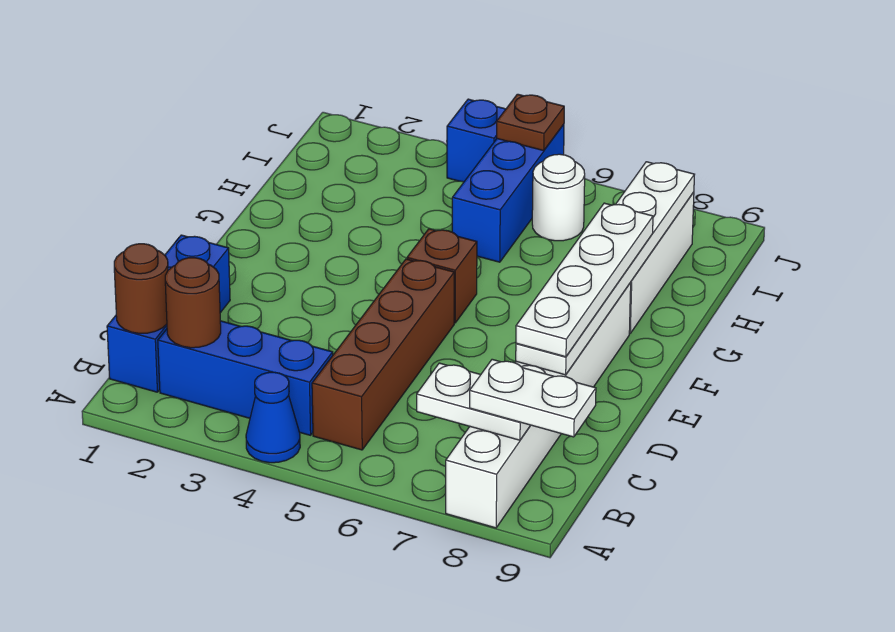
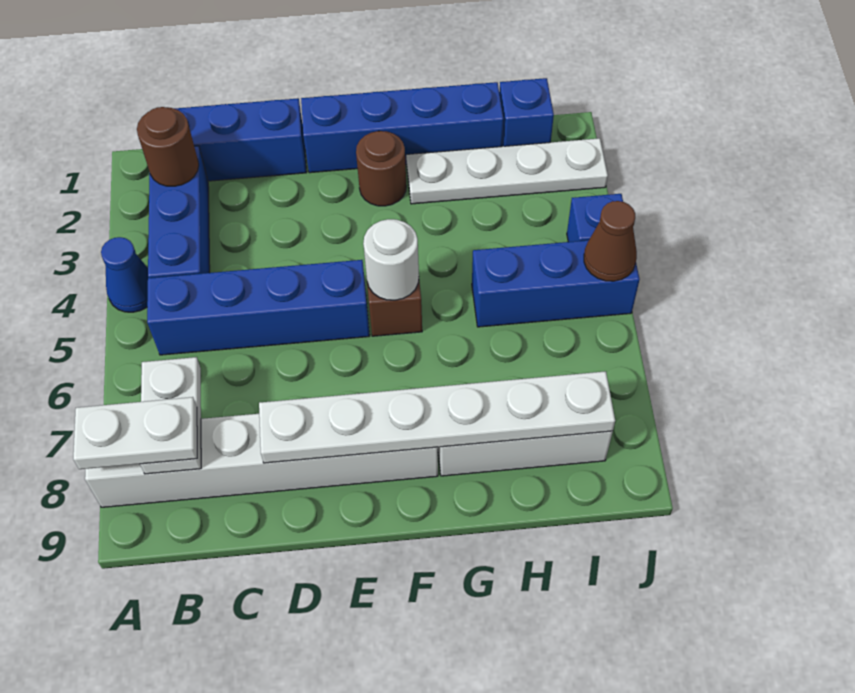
brown 1x1 round brick [114,244,168,333] -> brown 1x1 round brick moved to [356,131,406,206]
brown 1x4 brick [312,259,454,450] -> blue 1x4 brick [147,260,370,355]
white 1x2 plate [470,359,596,437] -> white 1x2 plate turned to [73,397,197,469]
white 1x4 plate [516,203,653,357] -> white 1x4 plate moved to [406,138,608,204]
none -> blue 1x4 brick [301,82,503,173]
none -> blue 1x1 brick [499,78,554,146]
white 1x1 round brick [532,154,585,241] -> white 1x1 round brick moved to [363,219,419,300]
brown 1x1 plate [497,94,564,151] -> brown 1x1 cone [584,201,637,281]

